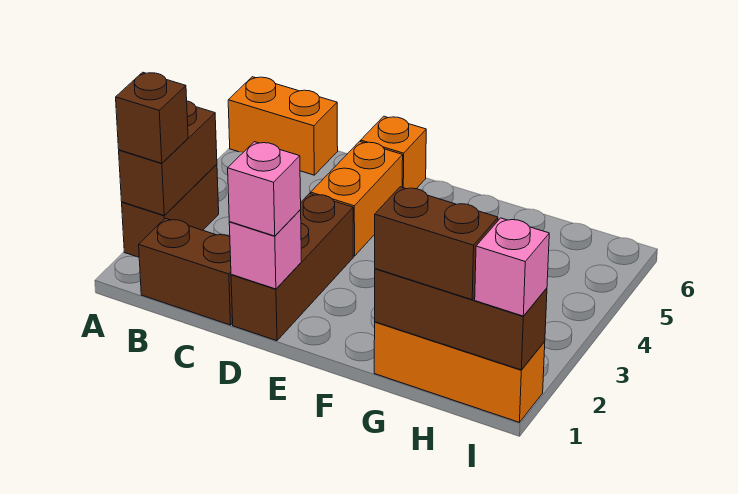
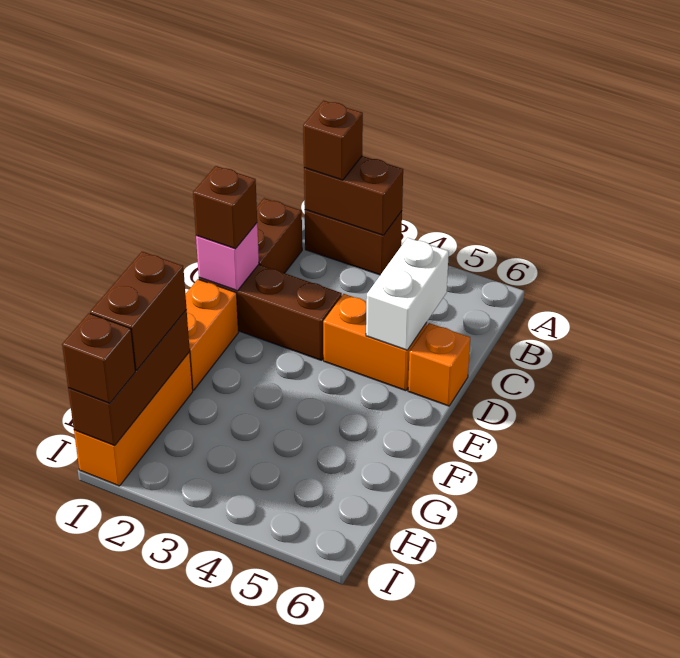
orange 1x2 brick [228,77,338,175] -> orange 1x2 brick moved to [185,279,239,390]
none -> white 1x2 brick [366,238,449,350]
pink 1x1 brick [228,142,301,236] -> brown 1x1 brick [193,166,257,249]
pink 1x1 brick [475,218,549,316] -> brown 1x1 brick [62,313,135,403]

